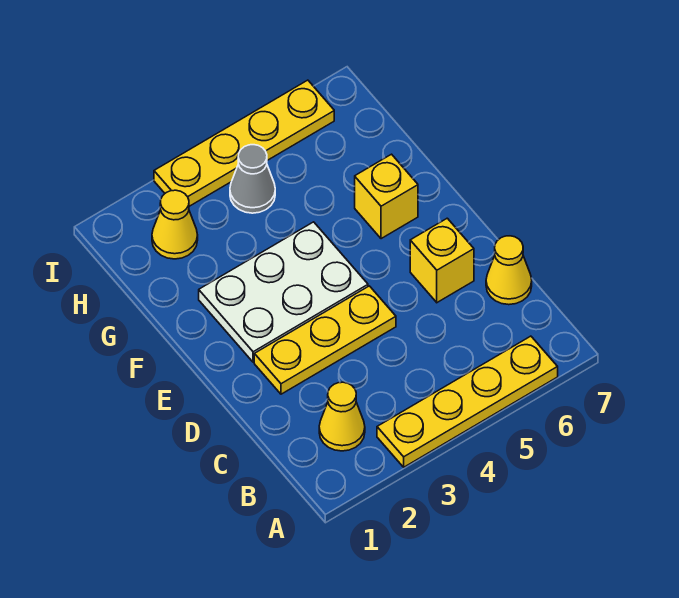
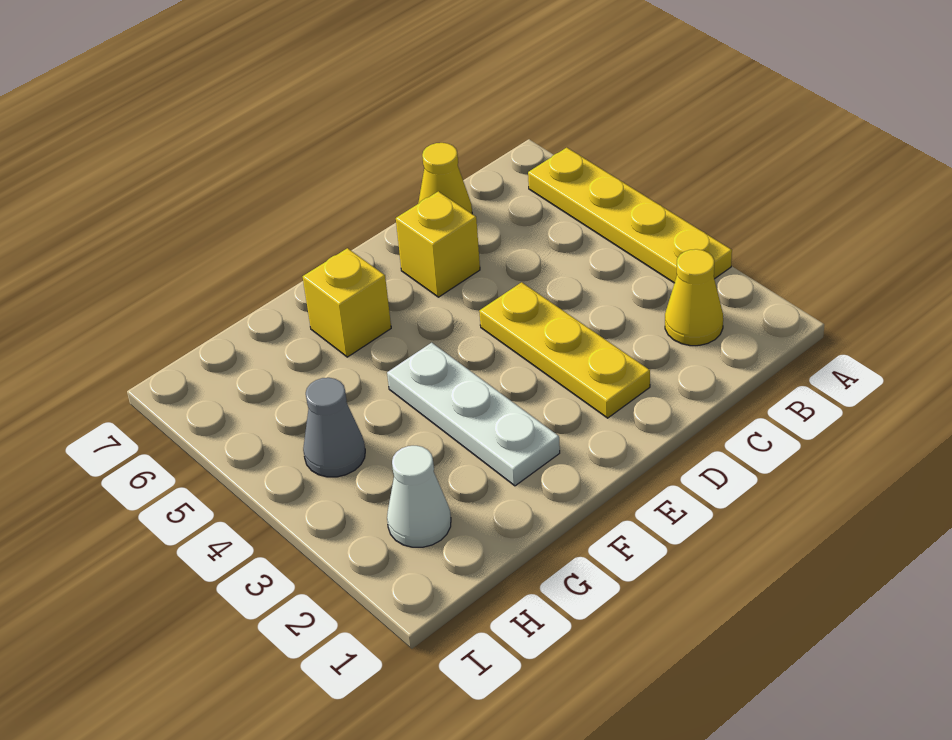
white 2x3 plate [199,222,368,362] -> white 1x3 plate [387,343,560,486]
yellow 1x1 cone [152,190,198,259] -> white 1x1 cone [387,446,451,547]
yellow 1x4 plate [154,80,334,206] -> none

